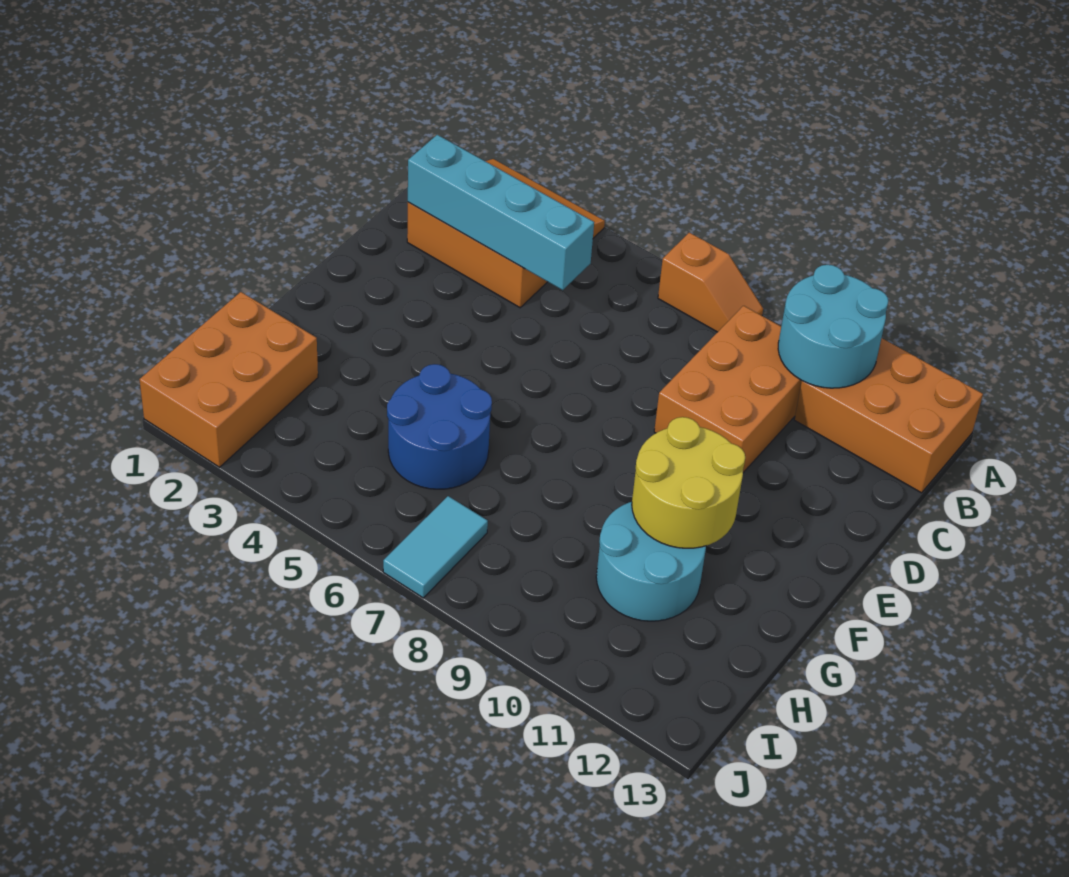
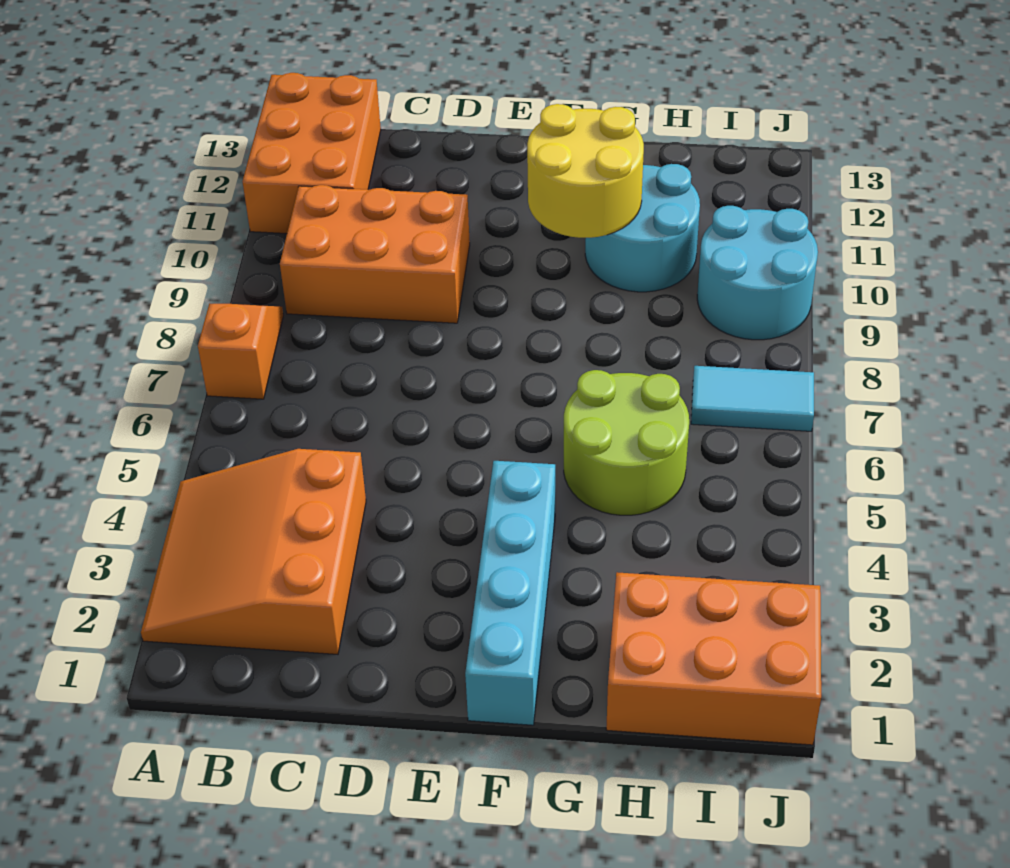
cyan 2x2 round brick [778,265,888,388] -> cyan 2x2 round brick moved to [697,206,818,340]
cyan 1x4 brick [408,135,594,290] -> cyan 1x4 brick moved to [465,461,555,725]
blue 2x2 round brick [387,364,492,489] -> lime 2x2 round brick [564,370,689,515]

